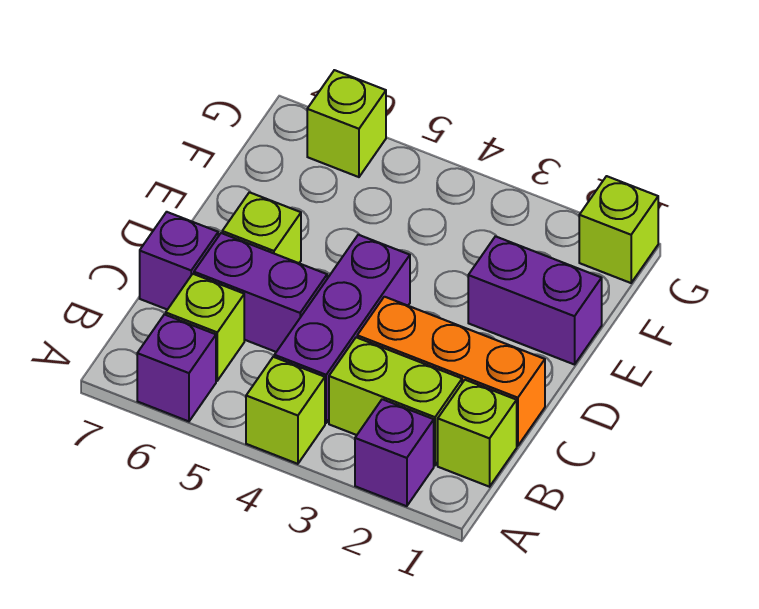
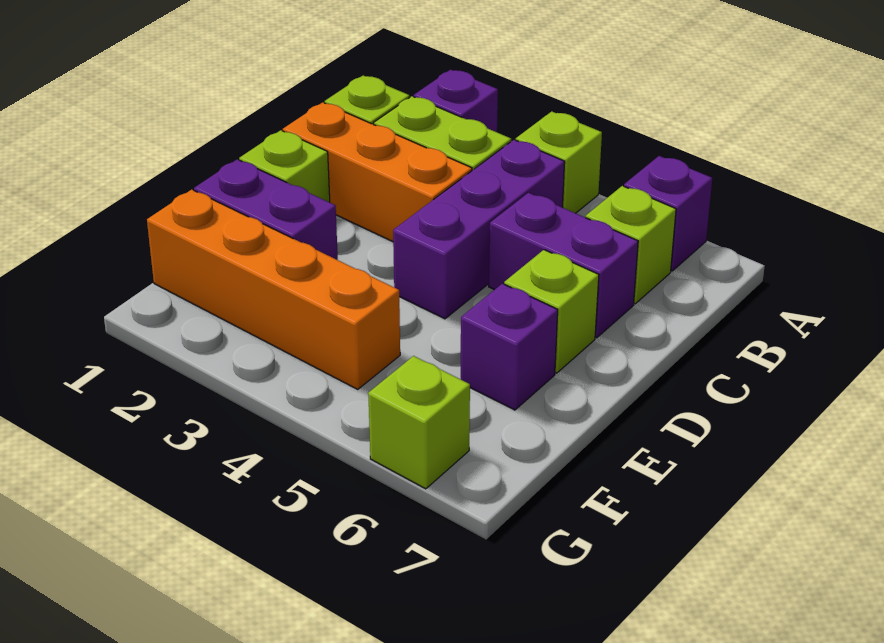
purple 1x1 brick [140,212,218,310] -> purple 1x1 brick moved to [461,284,558,410]
none -> orange 1x4 brick [147,189,400,389]
lime 1x1 brick [579,176,658,283] -> lime 1x1 brick moved to [239,130,330,202]

